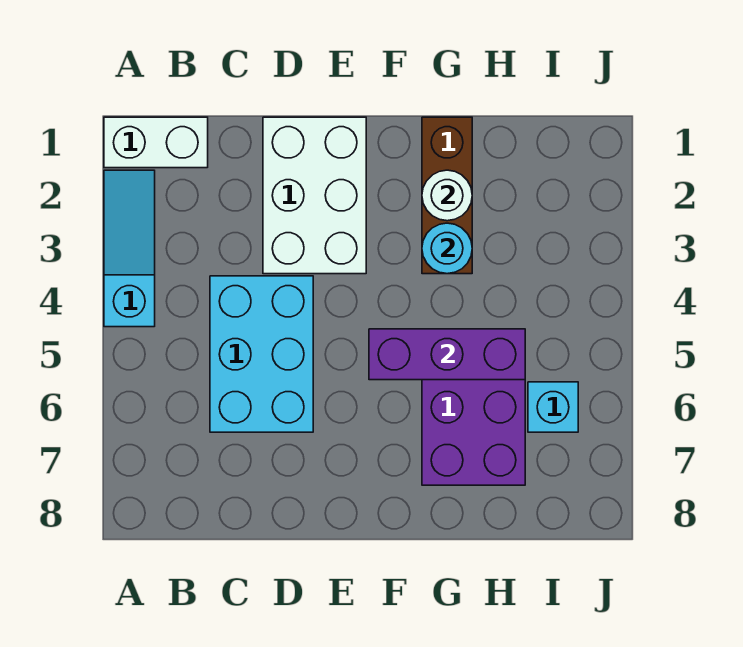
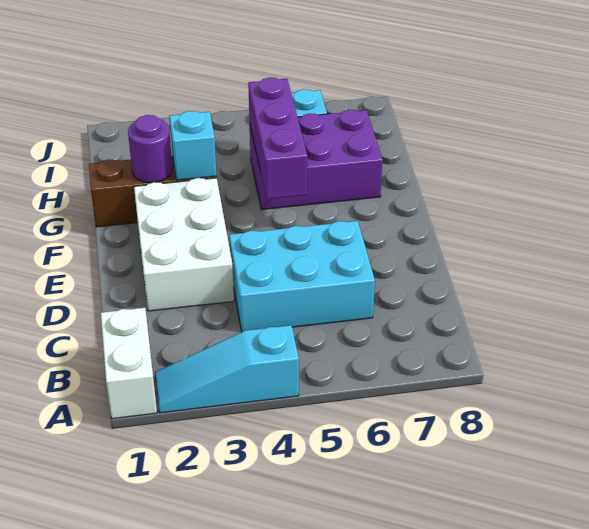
white 2x3 brick [263,117,366,274] -> white 2x3 brick turned to [134,178,234,311]
white 1x1 round brick [422,170,472,221] -> purple 1x1 round brick [128,115,172,183]
cyan 1x1 round brick [422,223,472,274] -> cyan 1x1 brick [169,111,216,180]

